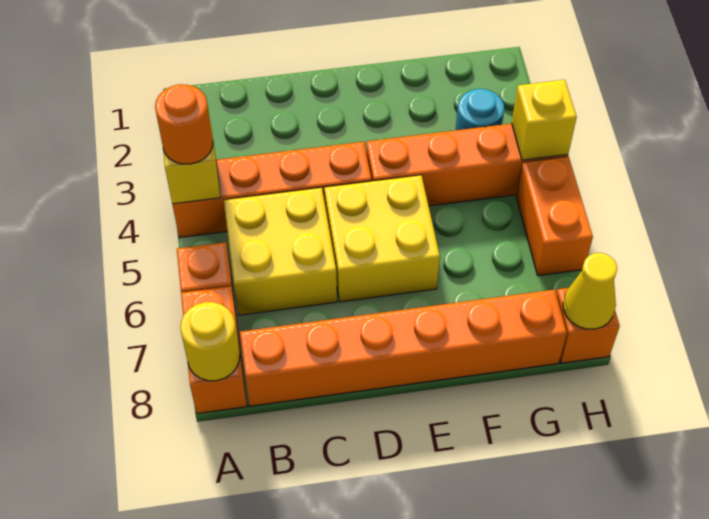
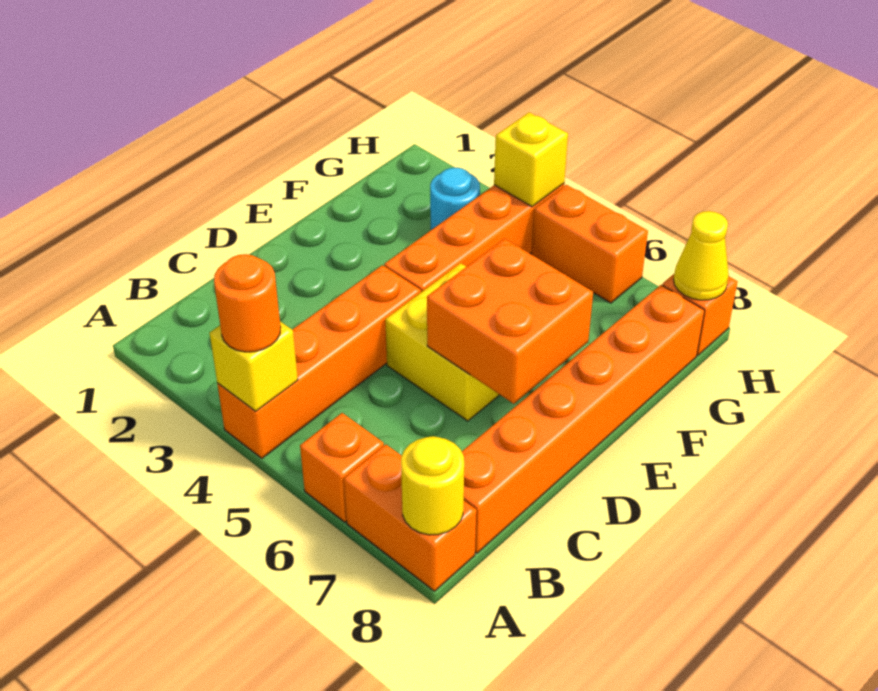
yellow 2x2 brick [224,188,337,315] -> none
none -> orange 2x2 brick [427,239,593,404]

